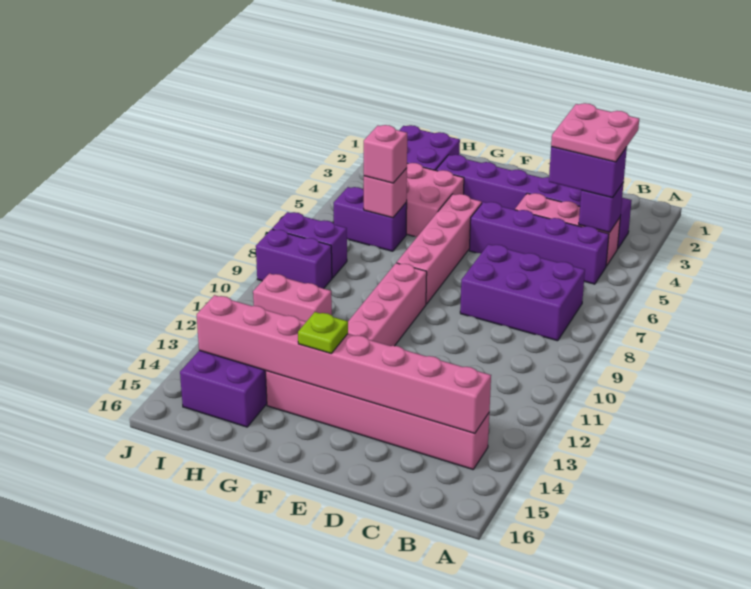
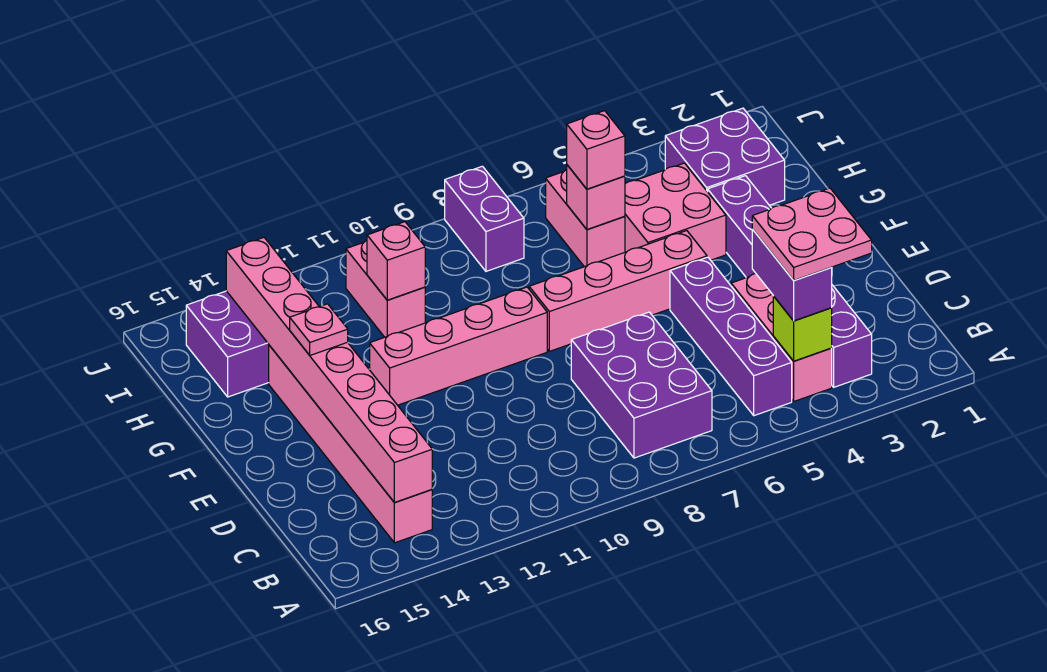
purple 1x1 brick [579,182,624,233] -> lime 1x1 brick [773,296,832,361]
lime 1x1 plate [298,312,348,353] -> pink 1x1 plate [290,304,348,355]
purple 1x2 brick [334,187,407,251] -> pink 1x2 brick [546,170,625,267]
none -> pink 1x1 brick [367,222,425,300]
purple 1x2 brick [256,229,332,289] -> none

